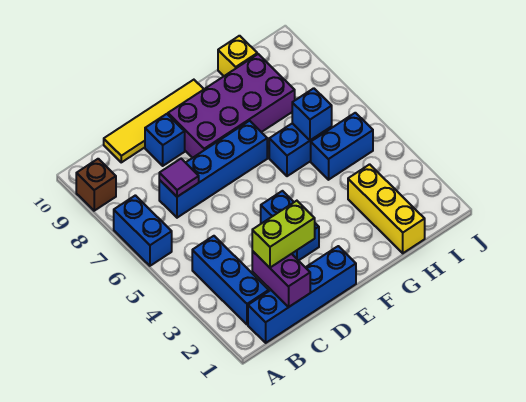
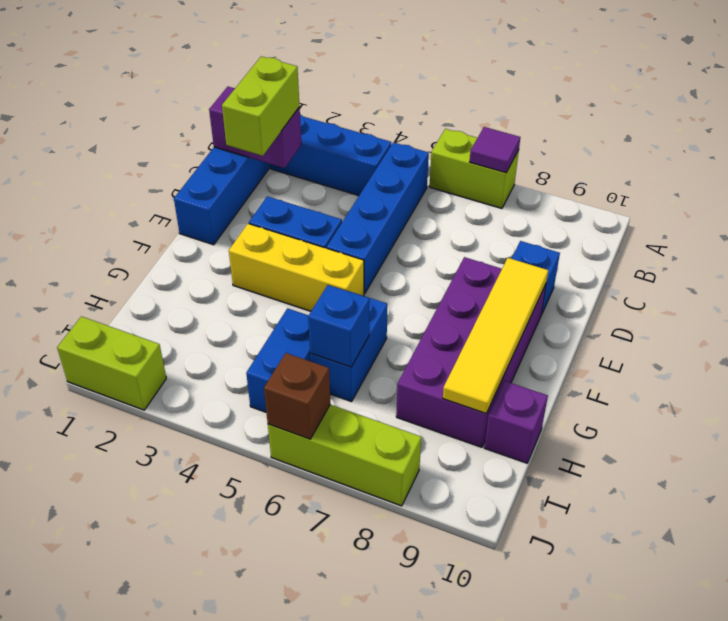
blue 1x2 brick [114,195,172,266] -> lime 1x2 brick [429,129,519,208]
brown 1x1 brick [76,159,116,211] -> brown 1x1 brick moved to [264,353,330,439]
blue 1x4 brick [159,121,267,218] -> blue 1x4 brick moved to [327,142,429,294]
purple 1x1 tile [159,159,199,197] -> purple 1x1 tile moved to [470,127,520,173]
yellow 1x4 tile [104,80,204,162] -> yellow 1x4 tile moved to [443,258,548,413]
yellow 1x3 brick [348,164,425,253] -> yellow 1x3 brick moved to [229,224,364,311]
yellow 1x1 brick [218,36,257,76] -> purple 1x1 brick [484,381,548,463]
none -> lime 1x2 brick [57,316,166,410]
none -> lime 1x3 brick [268,405,421,506]

